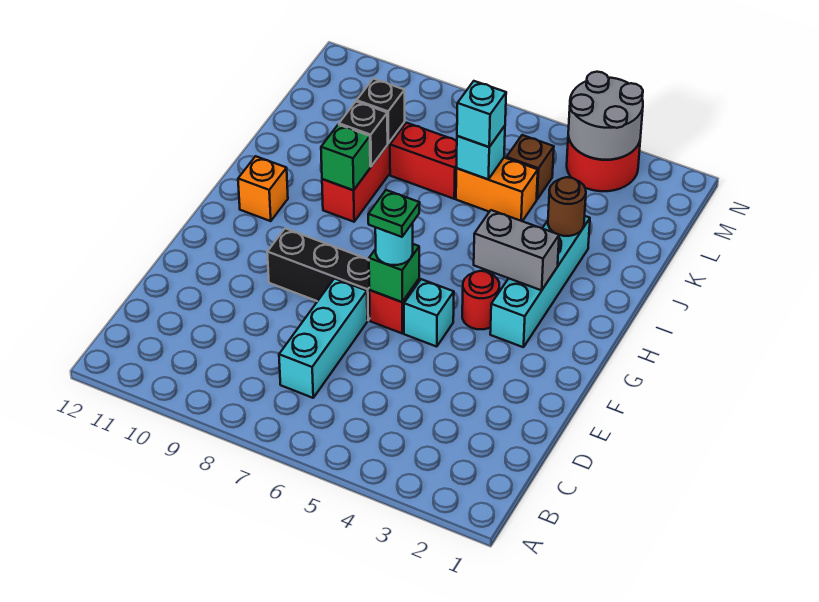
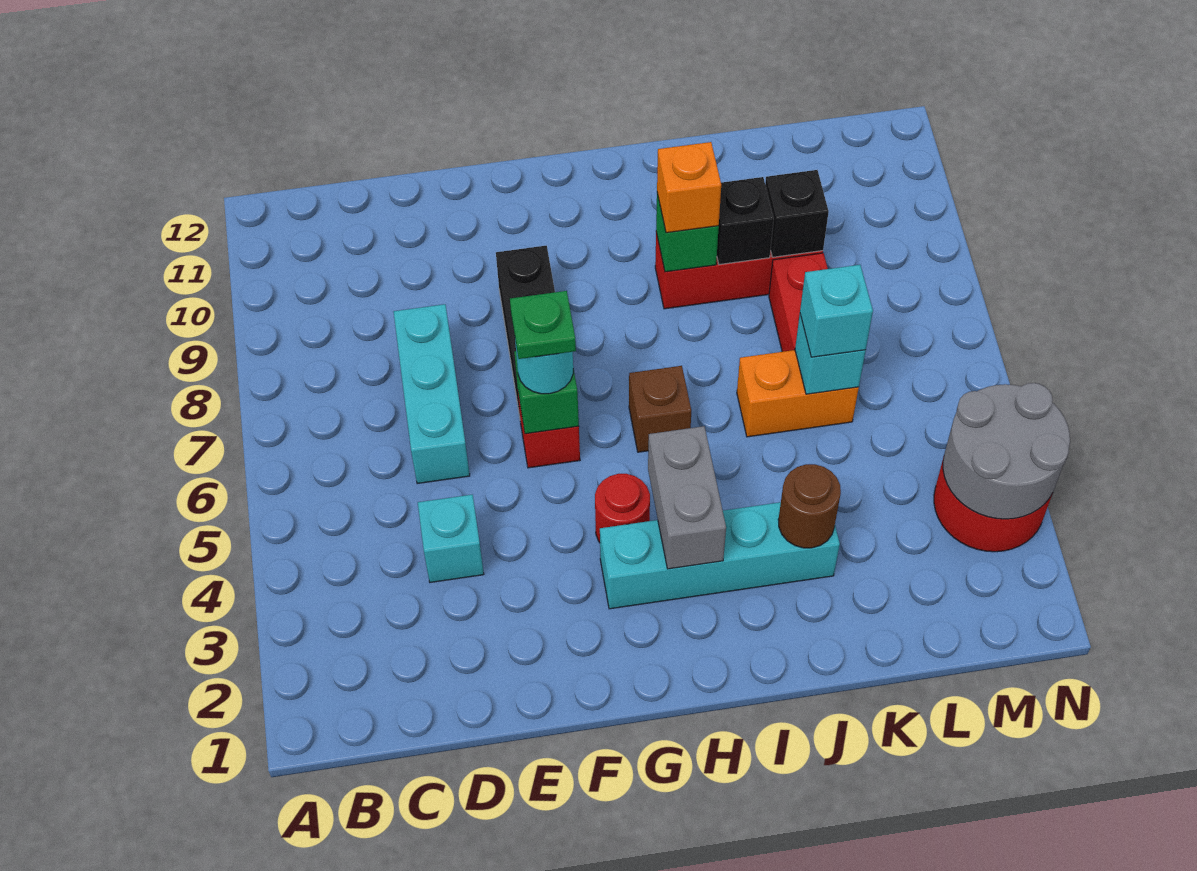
cyan 1x3 brick [279,279,367,398] -> cyan 1x3 brick turned to [394,304,470,484]
cyan 1x1 brick [404,279,454,347] -> cyan 1x1 brick moved to [418,495,484,582]
orange 1x1 brick [238,156,288,221] -> orange 1x1 brick moved to [657,142,721,233]
orange 1x2 brick [456,158,538,221] -> orange 1x2 brick turned to [737,350,859,437]
brown 1x1 brick [507,135,554,199] -> brown 1x1 brick moved to [629,366,691,452]

